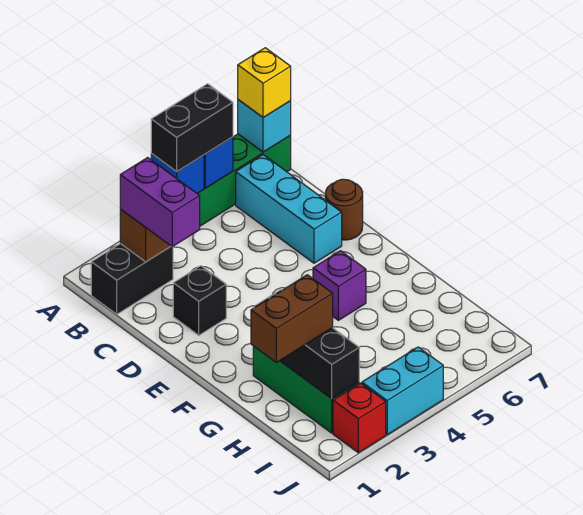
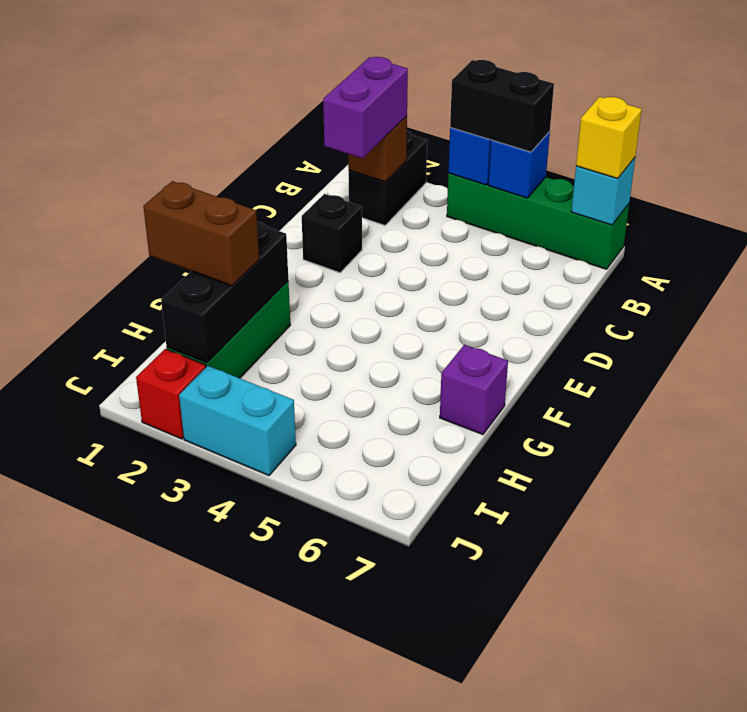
black 1x2 brick [91,244,173,314] -> black 1x2 brick turned to [349,131,427,225]
cyan 1x3 brick [236,155,342,263] -> none
brown 1x1 round brick [325,179,363,240] -> none
purple 1x1 brick [313,251,366,320] -> purple 1x1 brick moved to [440,345,508,435]

